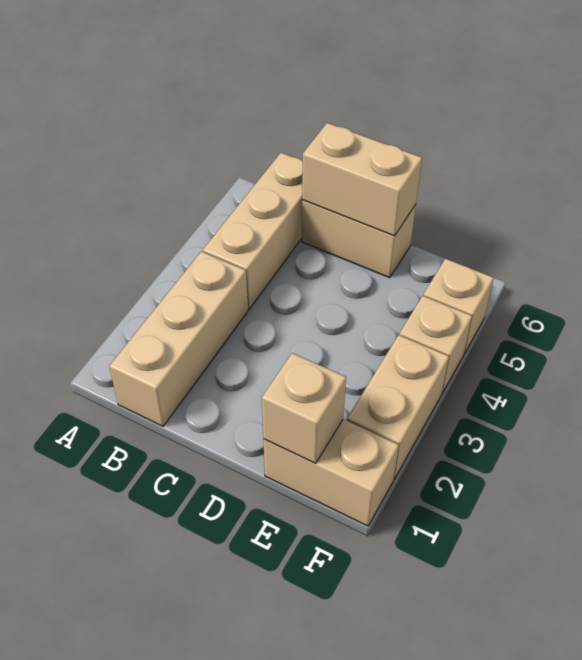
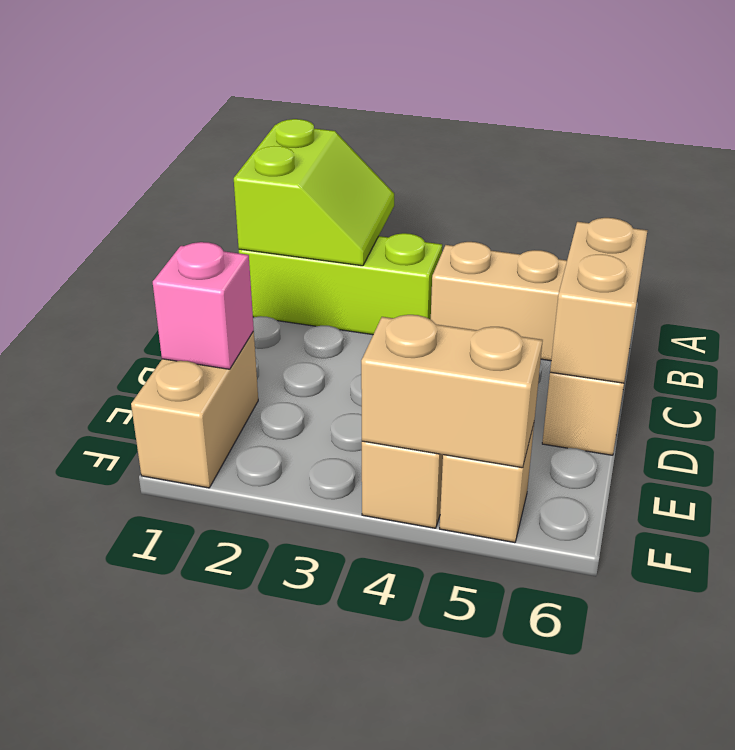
none -> lime 2x2 slope [234,119,394,266]
tan 1x3 brick [109,251,248,426] -> lime 1x3 brick [239,233,442,335]
tan 1x1 brick [262,353,346,463] -> pink 1x1 brick [153,242,254,369]
tan 1x2 brick [347,335,449,479] -> tan 1x2 brick moved to [361,315,543,468]

